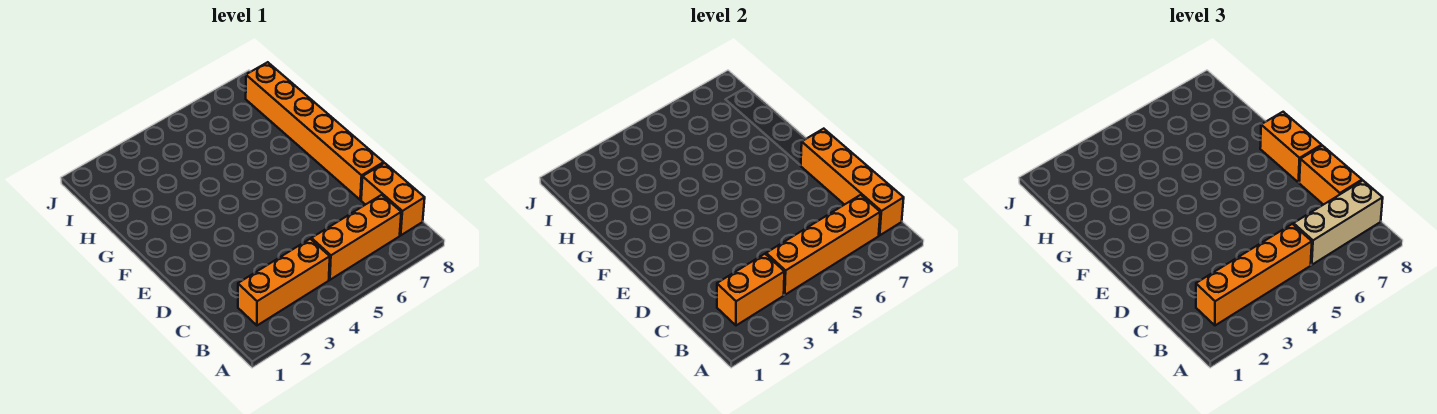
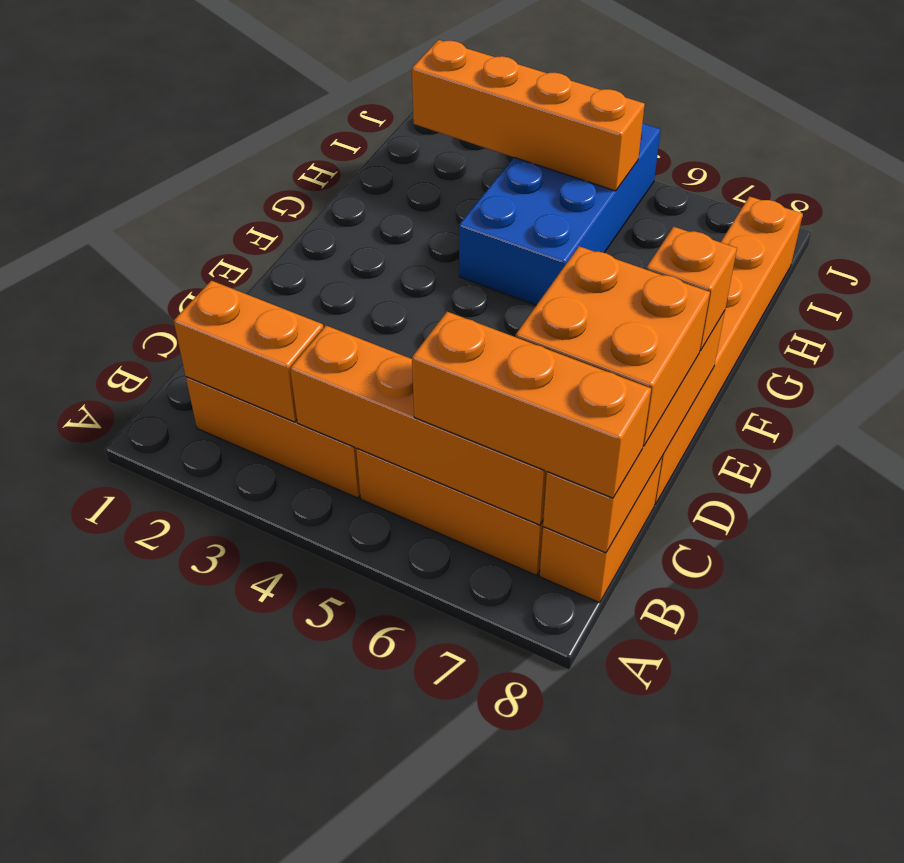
orange 1x4 brick [1196,224,1312,325] -> orange 1x4 brick moved to [412,40,645,191]
tan 1x3 brick [1293,181,1383,265] -> orange 1x3 brick [412,312,651,498]
orange 1x2 brick [1299,146,1362,205] -> orange 2x2 brick [516,246,710,446]
orange 1x2 brick [1260,112,1322,182] -> orange 1x1 brick [646,227,737,351]
none -> blue 2x4 brick [459,123,661,305]

